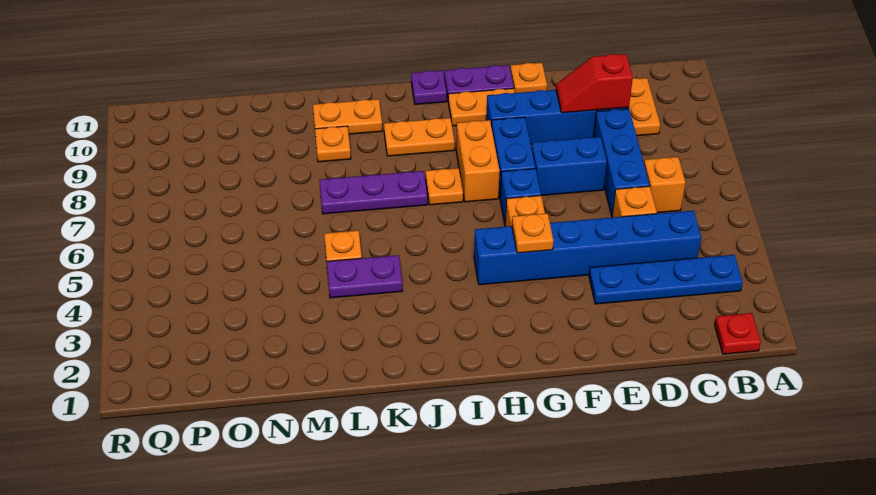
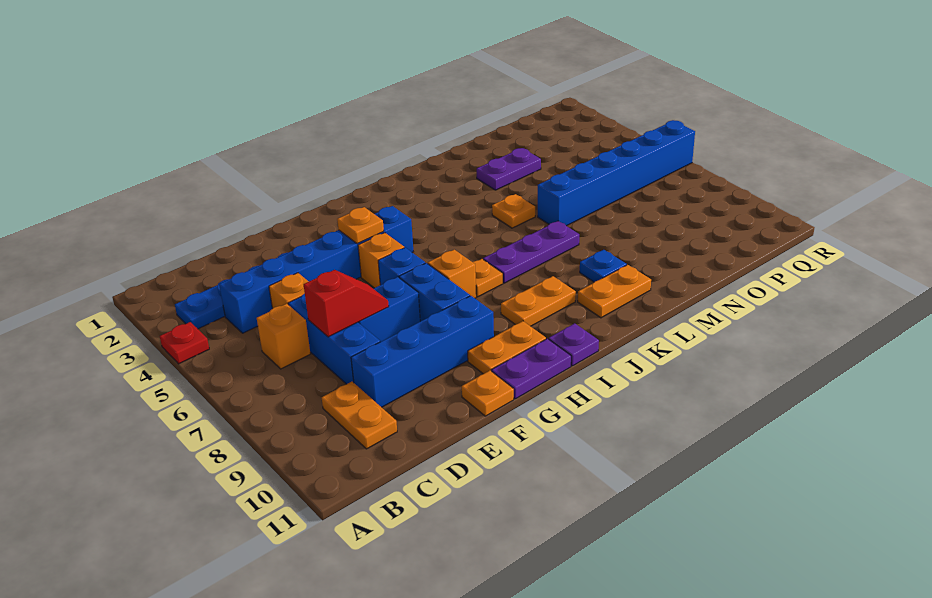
red 1x1 plate [715,313,761,354] -> red 1x1 plate moved to [160,322,209,364]
red 1x2 slope [556,54,633,113] -> red 1x2 slope moved to [303,270,389,337]
orange 1x2 brick [456,120,500,202] -> orange 1x1 brick [428,250,476,298]
purple 1x2 plate [327,255,403,298] -> purple 1x2 plate moved to [477,148,541,190]
orange 1x1 plate [315,126,351,162] -> blue 1x1 plate [580,250,626,282]
none -> blue 1x6 brick [538,120,695,226]

